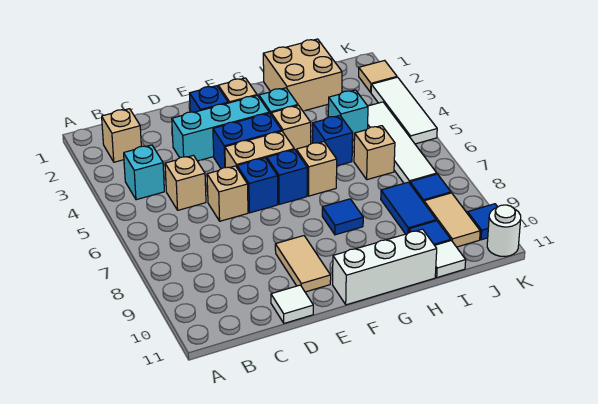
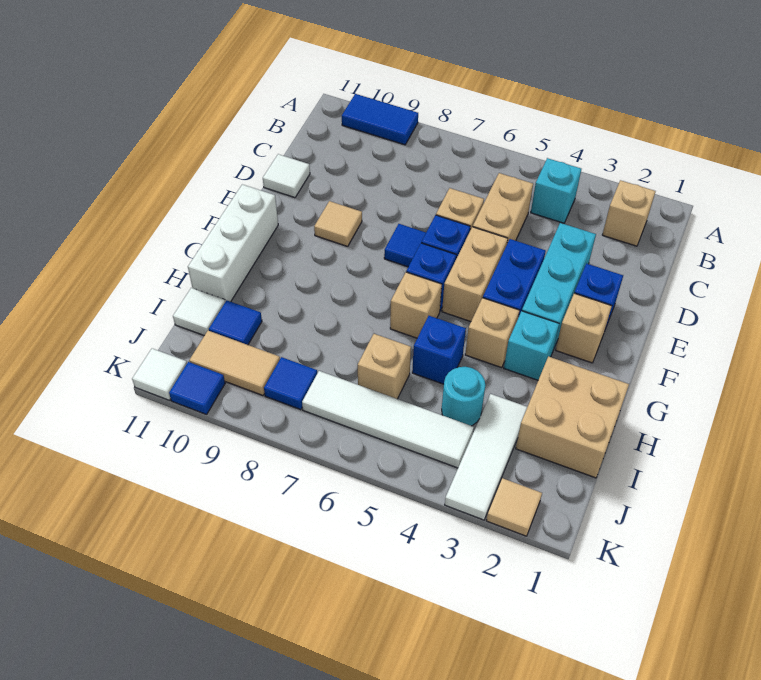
tan 1x1 brick [165,155,206,210] -> tan 1x2 brick [473,173,533,243]
tan 1x2 tile [275,236,331,292] -> tan 1x1 tile [314,201,362,246]
blue 1x1 tile [322,199,363,235] -> blue 1x1 tile moved to [384,224,426,267]
cyan 1x1 brick [328,90,368,140] -> cyan 1x1 round brick [442,367,485,426]
blue 1x2 tile [381,182,436,234] -> blue 1x2 tile moved to [342,94,418,145]
white 1x3 tile [371,77,437,144] -> white 1x3 tile turned to [445,394,527,520]
white 1x1 round brick [487,205,521,256] -> white 1x1 tile [132,348,187,400]

